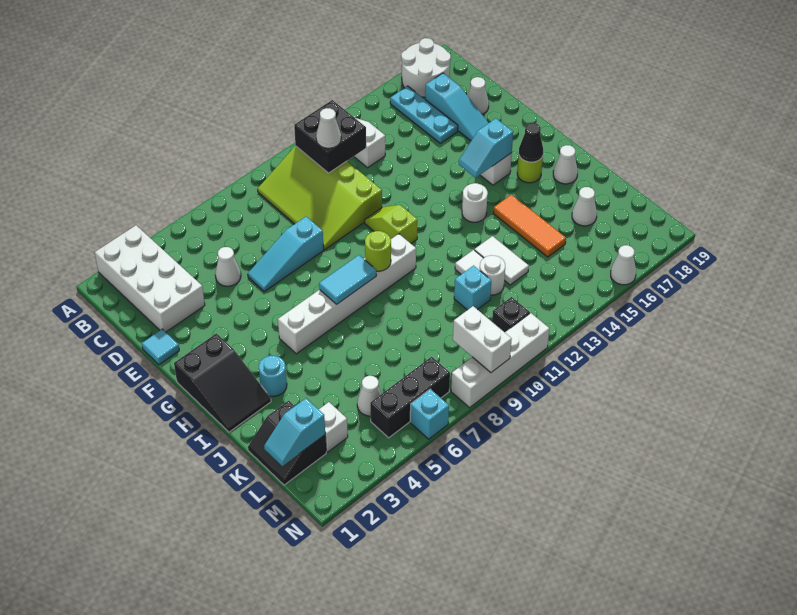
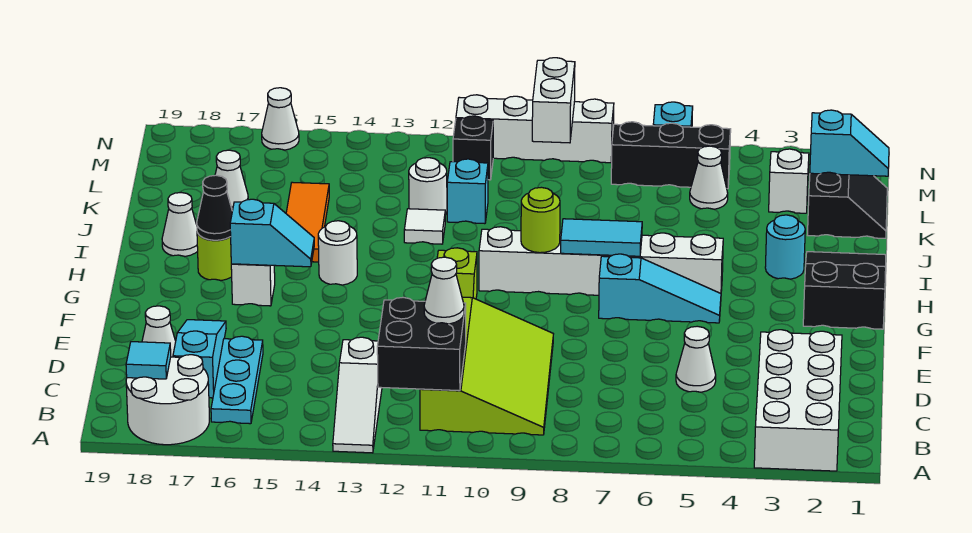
cyan 1x1 tile [142,329,179,365] -> cyan 1x1 tile moved to [126,342,171,379]
cyan 1x3 slope [248,217,324,291] -> cyan 1x3 slope moved to [599,254,721,323]
white 1x2 tile [474,236,529,285] -> none

